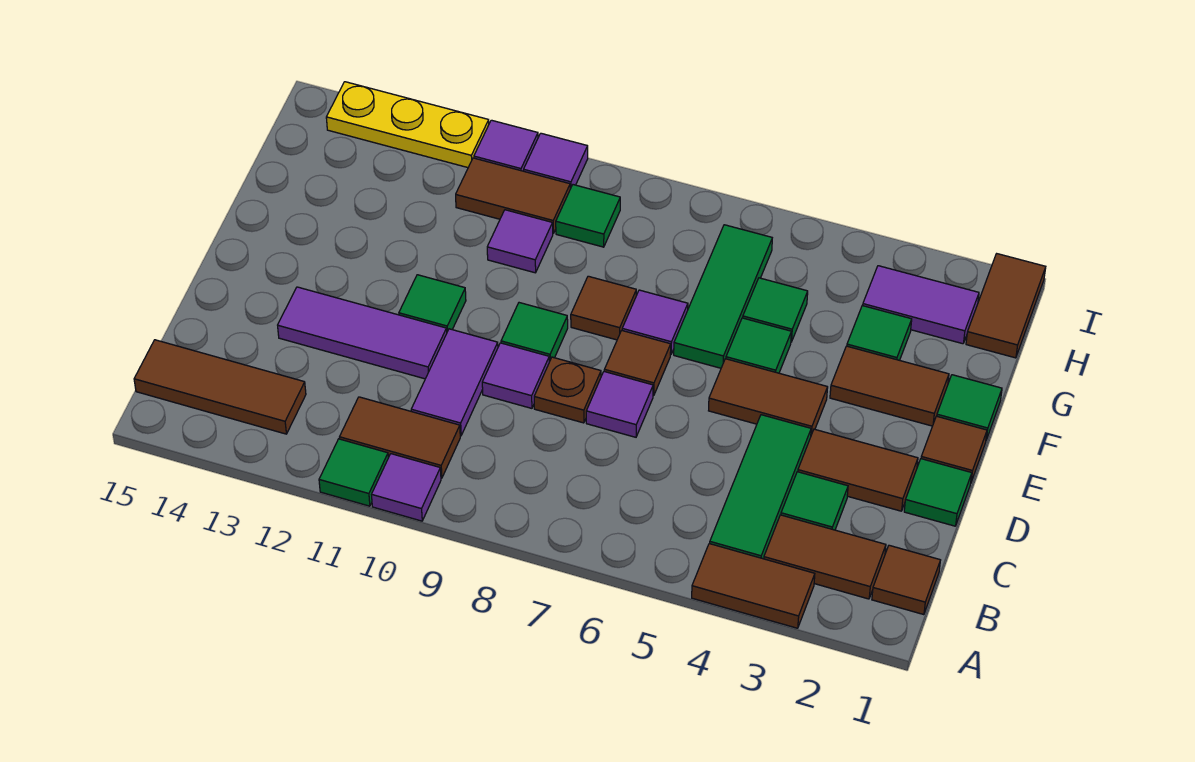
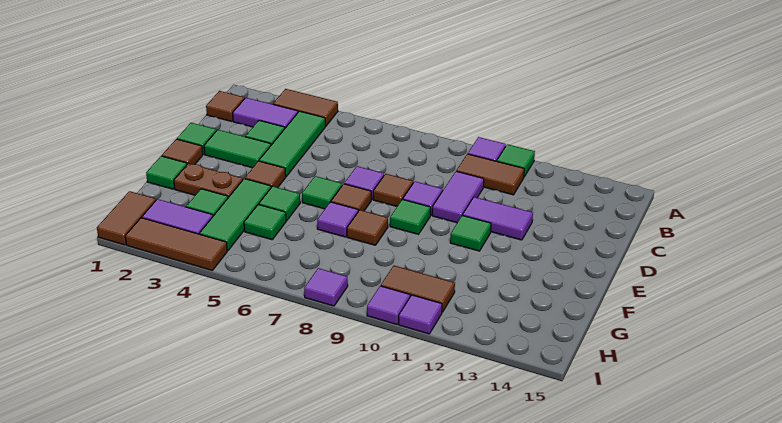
brown 1x2 tile [764,515,886,599] -> purple 1x2 tile [233,98,298,128]
brown 1x3 tile [134,340,306,434] -> brown 1x3 tile moved to [125,218,227,270]
brown 1x2 tile [798,429,918,511] -> green 1x2 tile [204,130,271,168]
brown 1x1 plate [534,357,601,423] -> brown 1x1 tile [373,174,413,206]
purple 1x3 tile [278,287,447,379] -> purple 1x2 tile [463,197,533,240]
brown 1x2 tile [709,359,828,435] -> brown 1x1 tile [245,161,286,188]
brown 1x2 tile [830,346,949,426] -> brown 1x2 plate [174,163,243,198]
green 1x3 tile [674,225,772,368] -> green 1x3 tile moved to [199,178,271,251]
purple 1x1 tile [487,210,553,273] -> purple 1x1 tile moved to [304,268,348,306]
green 1x1 tile [556,185,620,247] -> green 1x1 tile moved to [302,176,342,209]
yellow 1x3 plate [326,82,489,168] -> none

